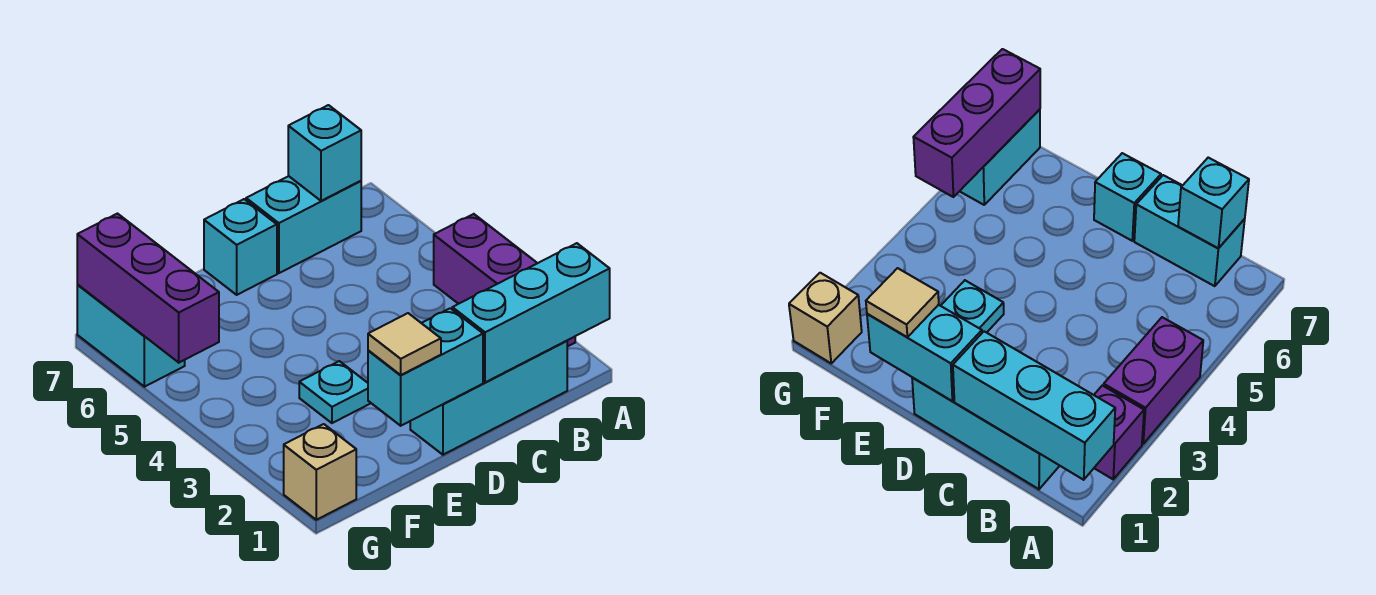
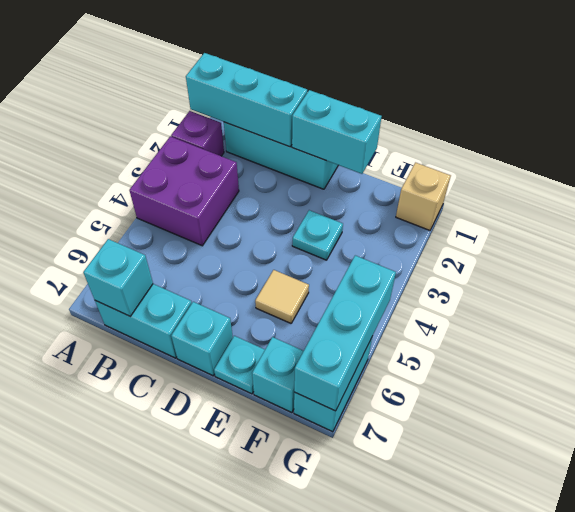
purple 1x2 brick [434,214,537,304] -> purple 2x2 brick [129,136,239,246]
tan 1x1 tile [368,313,441,375] -> tan 1x1 tile moved to [255,270,309,323]
none -> cyan 1x1 plate [214,336,265,394]
none -> cyan 1x1 brick [252,337,303,413]
purple 1x3 brick [77,214,219,363] -> cyan 1x3 brick [294,255,396,411]

